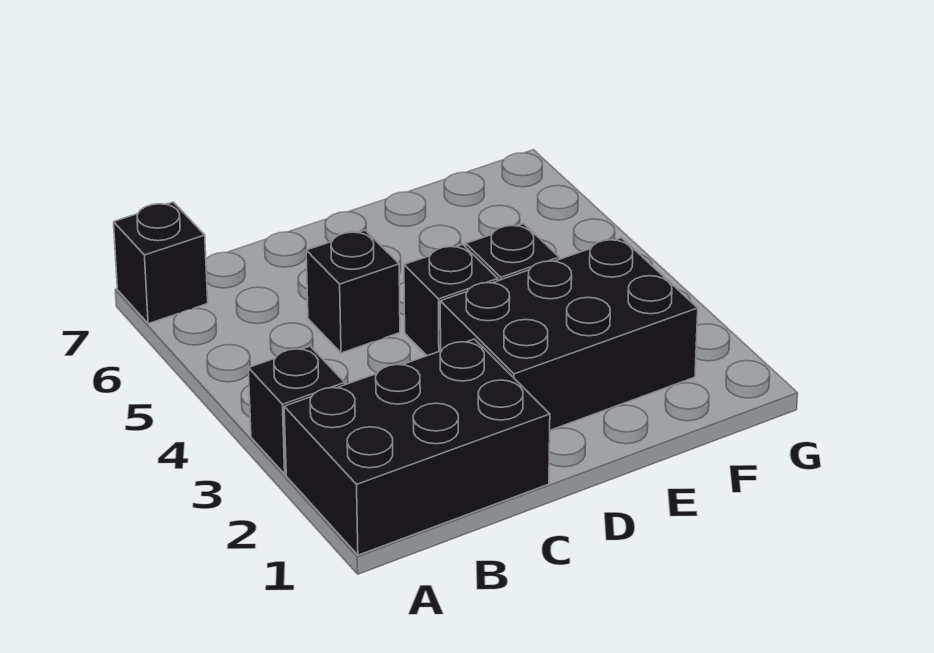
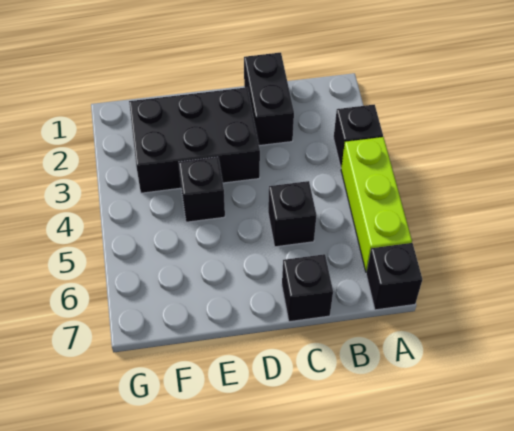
black 2x3 brick [284,339,550,555] -> black 1x2 brick [244,53,294,146]
none -> lime 1x3 brick [341,137,412,272]
black 1x1 brick [404,245,498,356] -> black 1x1 brick moved to [282,254,333,322]

